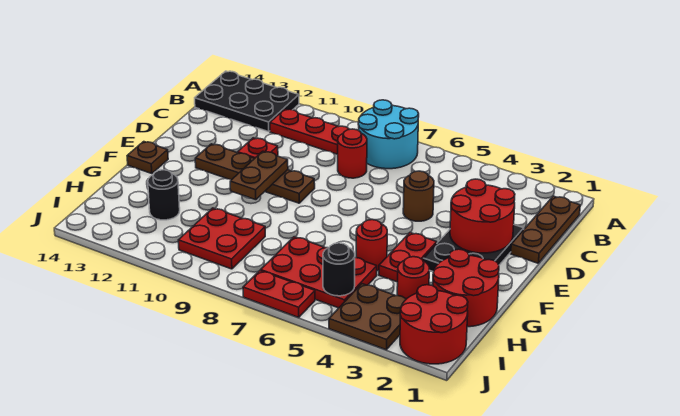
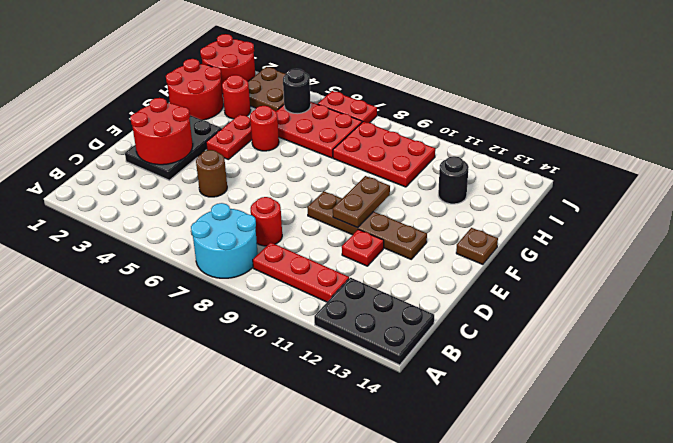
brown 1x3 plate [511,196,580,263] -> none
red 2x2 plate [178,208,265,269] -> red 2x3 plate [333,122,435,187]

